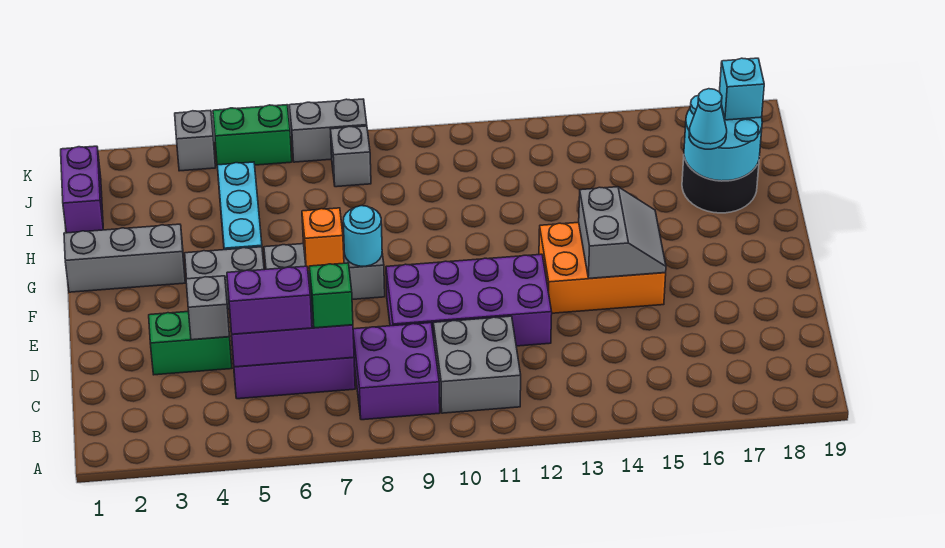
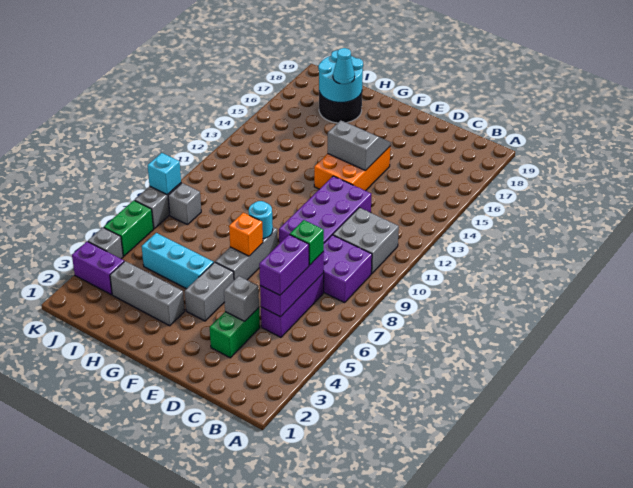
grey 1x3 brick [64,224,185,292] -> grey 1x3 brick turned to [110,261,185,326]
purple 1x2 brick [61,146,103,233] -> purple 1x2 brick moved to [72,241,124,295]
cyan 1x1 brick [719,58,764,120] -> cyan 1x1 brick moved to [148,153,181,195]

